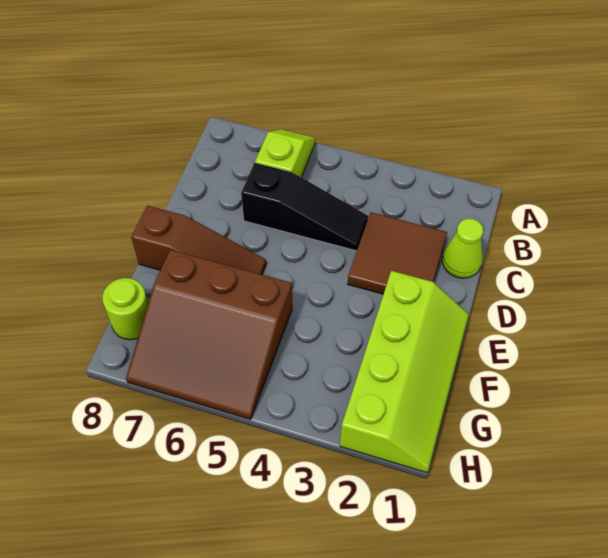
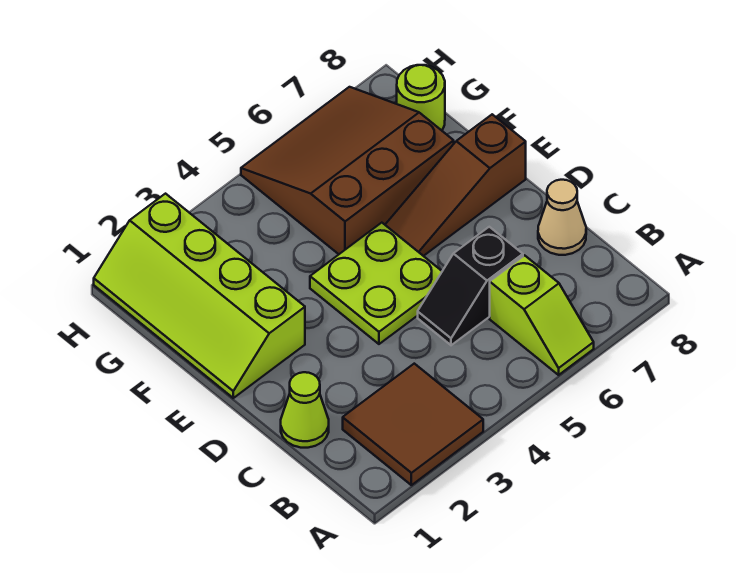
brown 2x2 tile [348,212,447,294] -> brown 2x2 tile moved to [343,364,483,485]
black 1x3 slope [241,163,368,251] -> black 1x2 slope [418,227,523,345]
none -> tan 1x1 cone [538,180,586,255]
none -> lime 2x2 plate [310,223,442,344]

